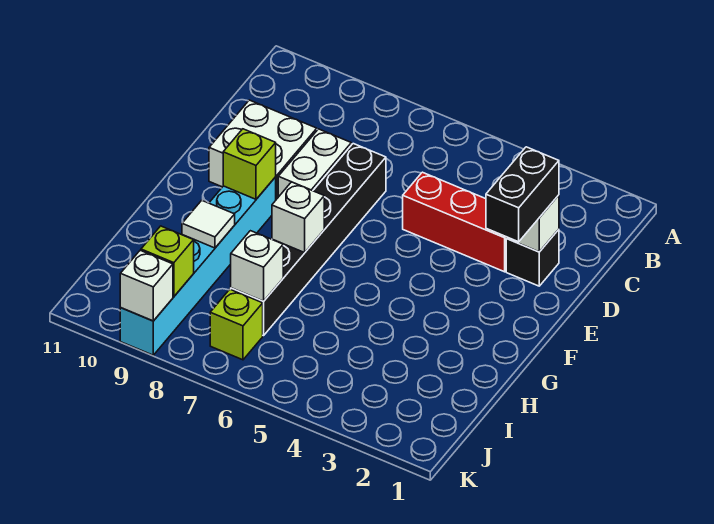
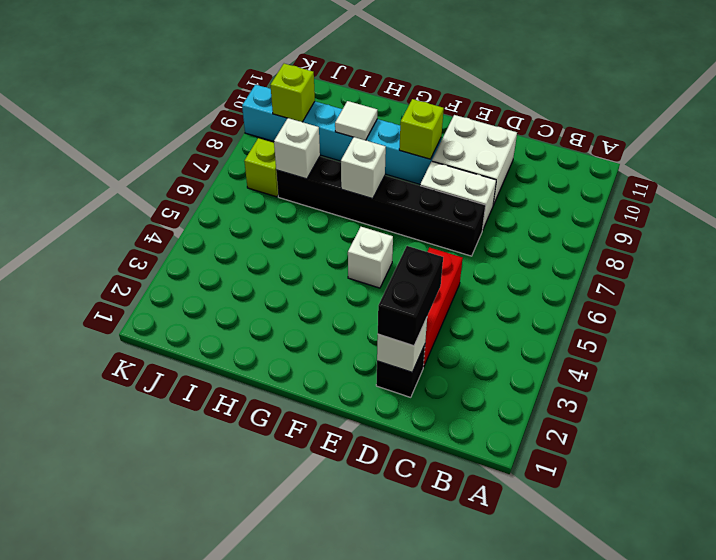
black 1x2 brick [486,147,559,242] -> black 1x2 brick turned to [378,246,443,346]
white 1x1 brick [120,250,173,321] -> white 1x1 brick moved to [348,227,393,288]

